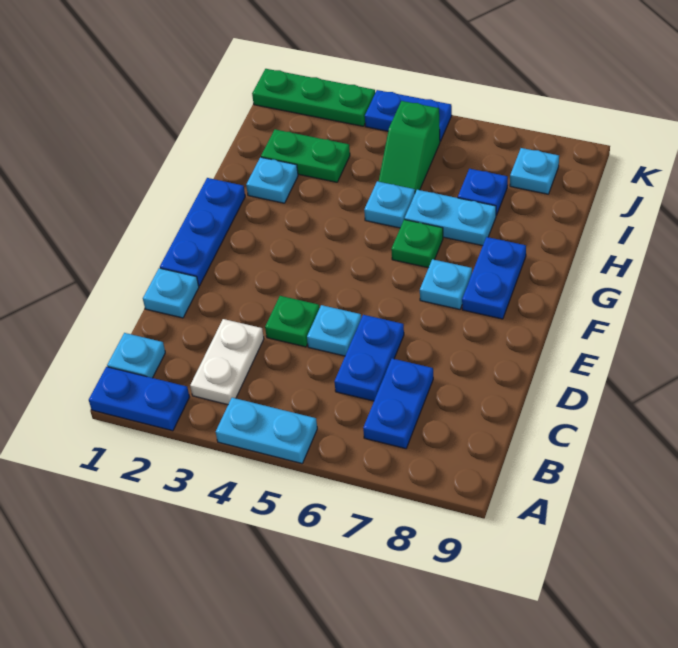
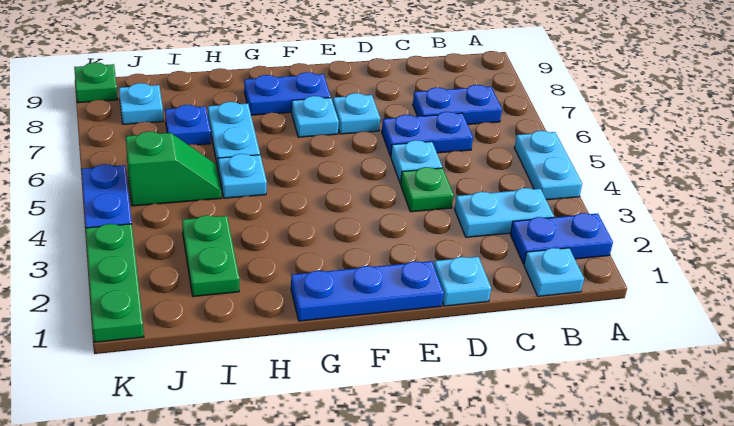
blue 1x2 plate [89,367,189,431] -> blue 1x2 plate turned to [510,213,613,264]
white 1x2 plate [190,319,264,405] -> cyan 1x2 plate [454,188,554,237]
green 1x1 plate [391,219,443,268] -> green 1x1 plate moved to [74,62,118,103]
cyan 1x1 plate [246,157,298,203] -> cyan 1x1 plate moved to [333,93,380,134]

